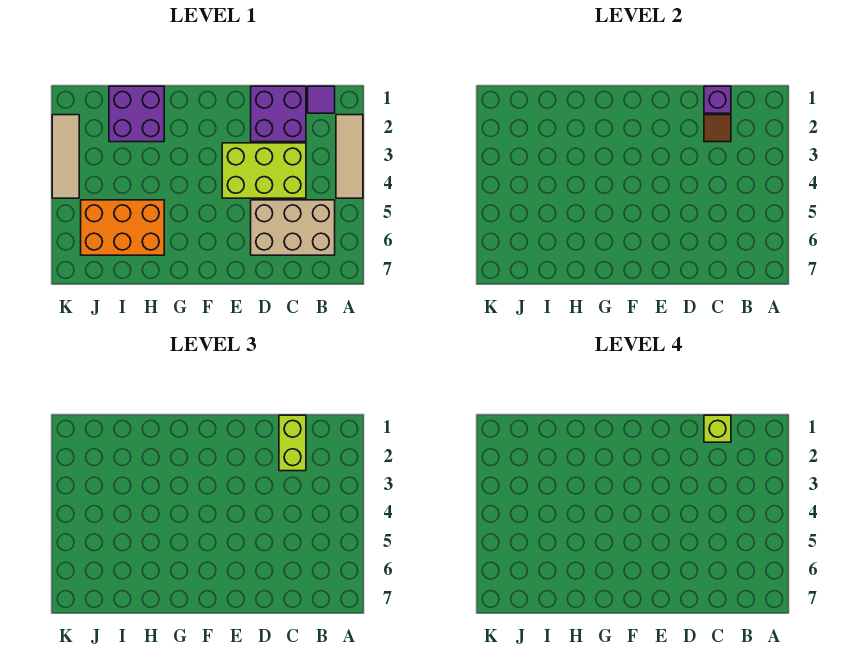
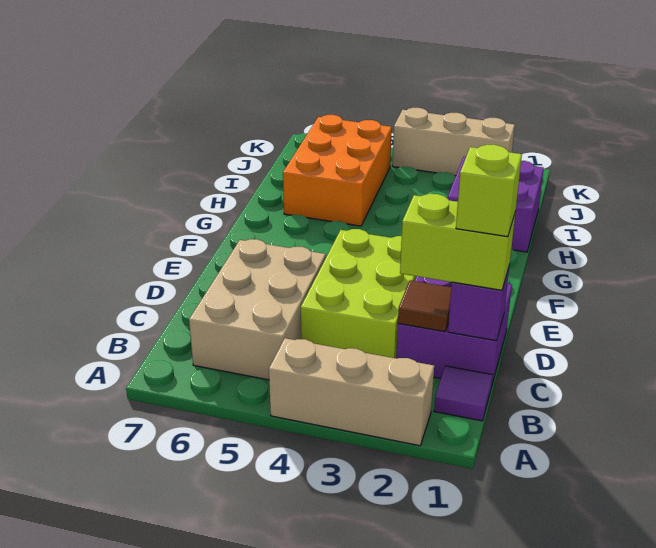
tan 1x3 tile [336,115,363,198] -> tan 1x3 brick [269,338,434,446]
tan 1x3 tile [52,115,79,198] -> tan 1x3 brick [392,108,515,176]

